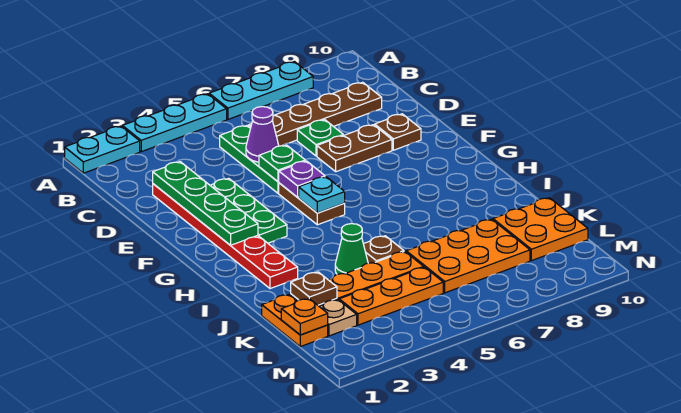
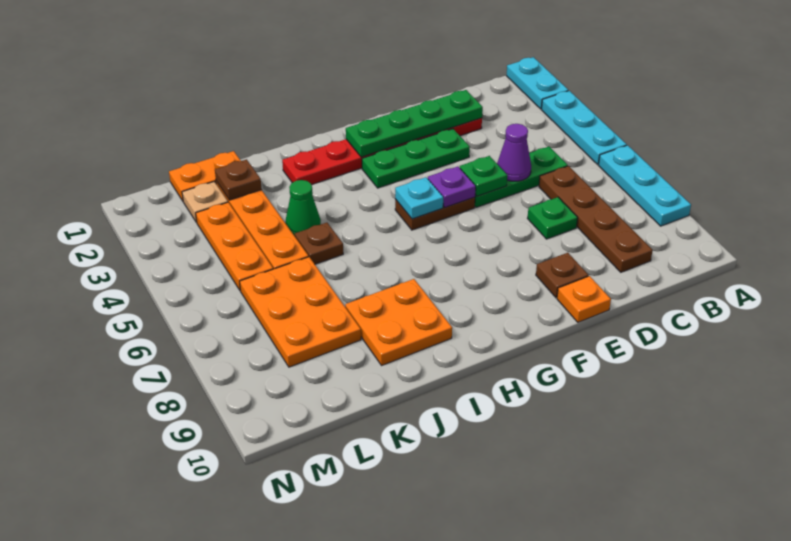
brown 1x2 plate [317,125,392,172] -> none
orange 2x2 plate [493,198,588,261] -> orange 2x2 plate moved to [345,279,452,365]
orange 1x1 plate [281,299,328,335] -> orange 1x1 plate moved to [557,276,611,322]

